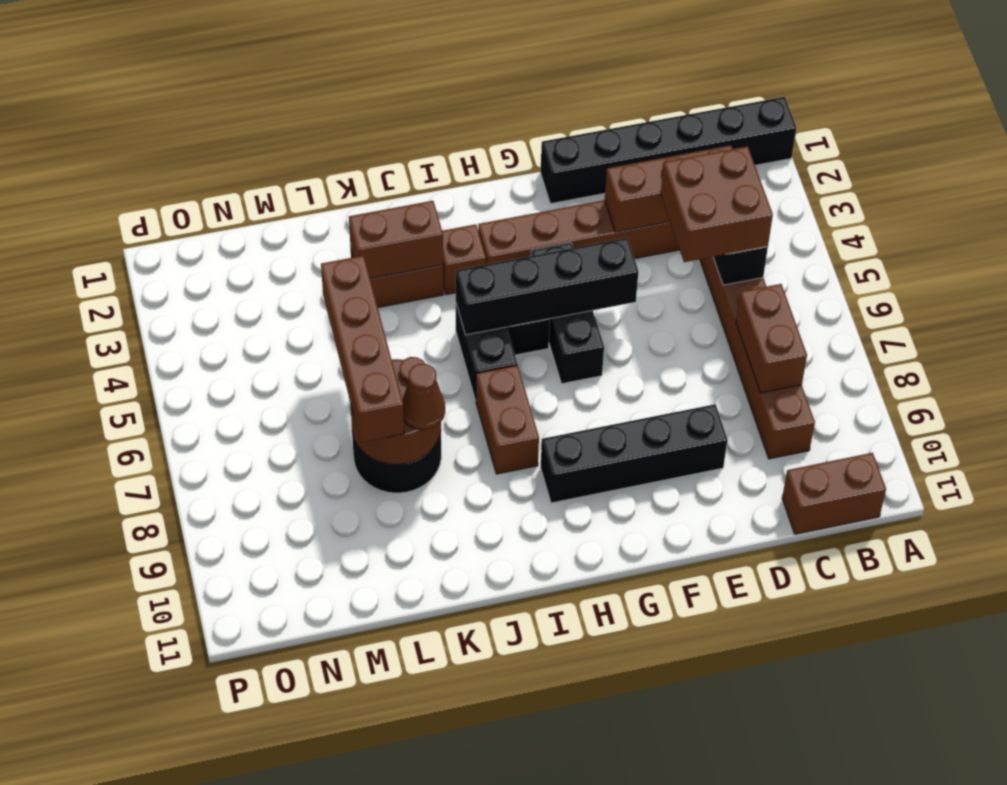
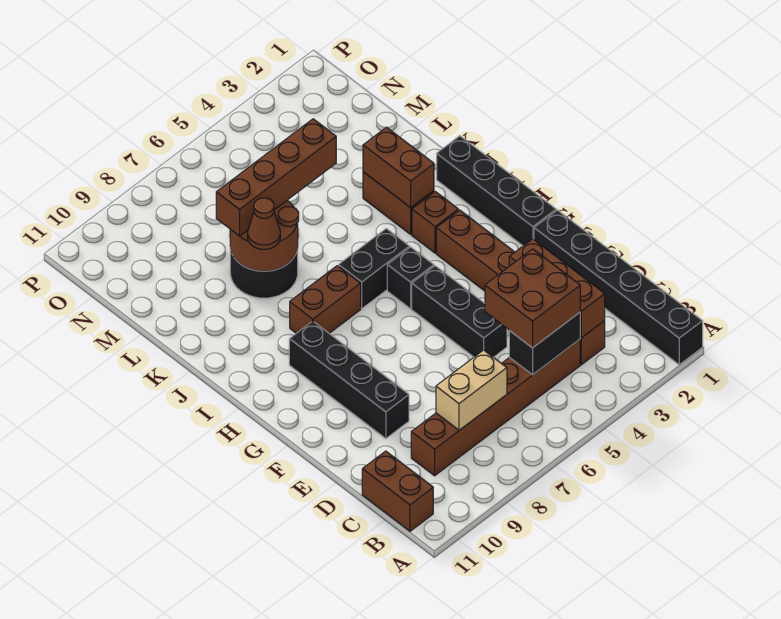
brown 1x2 brick [736,284,807,393] -> tan 1x2 brick [436,350,507,430]
black 1x4 brick [456,238,639,335] -> black 1x4 brick moved to [437,136,556,246]
black 1x3 brick [531,243,604,384] -> black 1x3 brick turned to [412,266,507,357]

